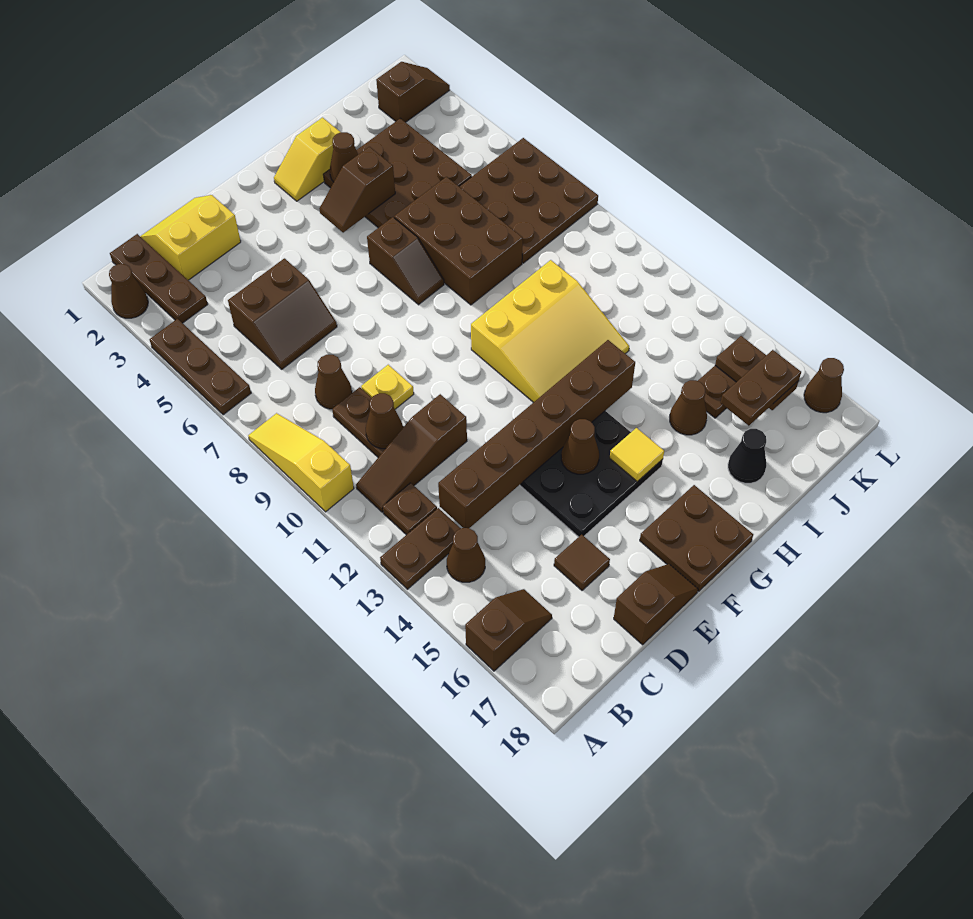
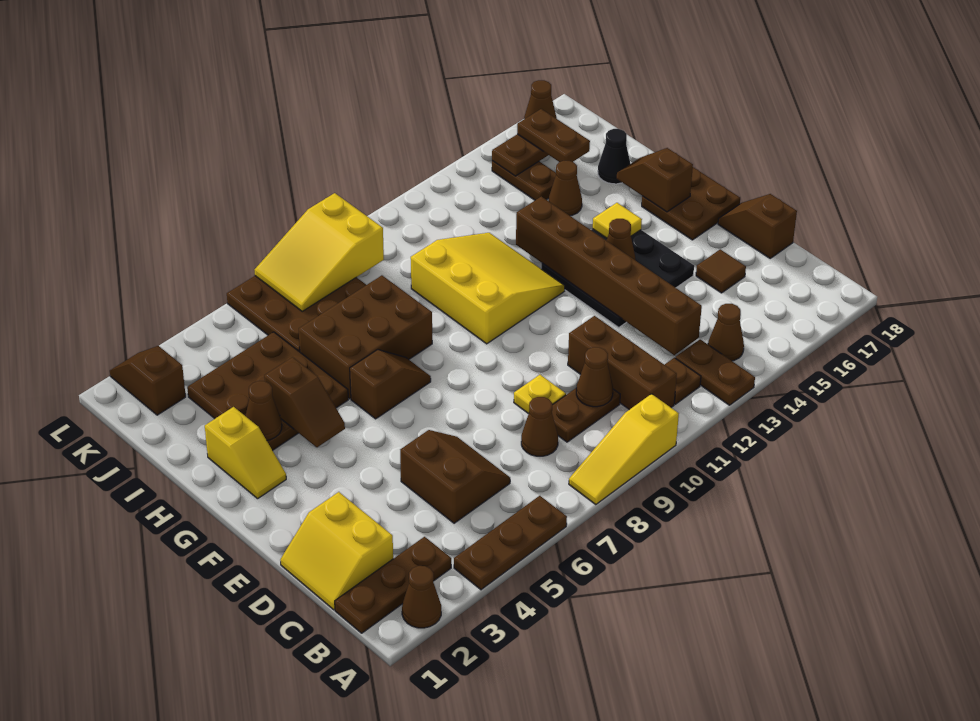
brown 1x2 slope [465,589,552,671] -> brown 1x2 slope moved to [617,148,693,212]
brown 1x3 slope [356,394,467,512] -> brown 1x3 brick [568,316,677,410]
none -> yellow 2x3 slope [255,193,384,311]

